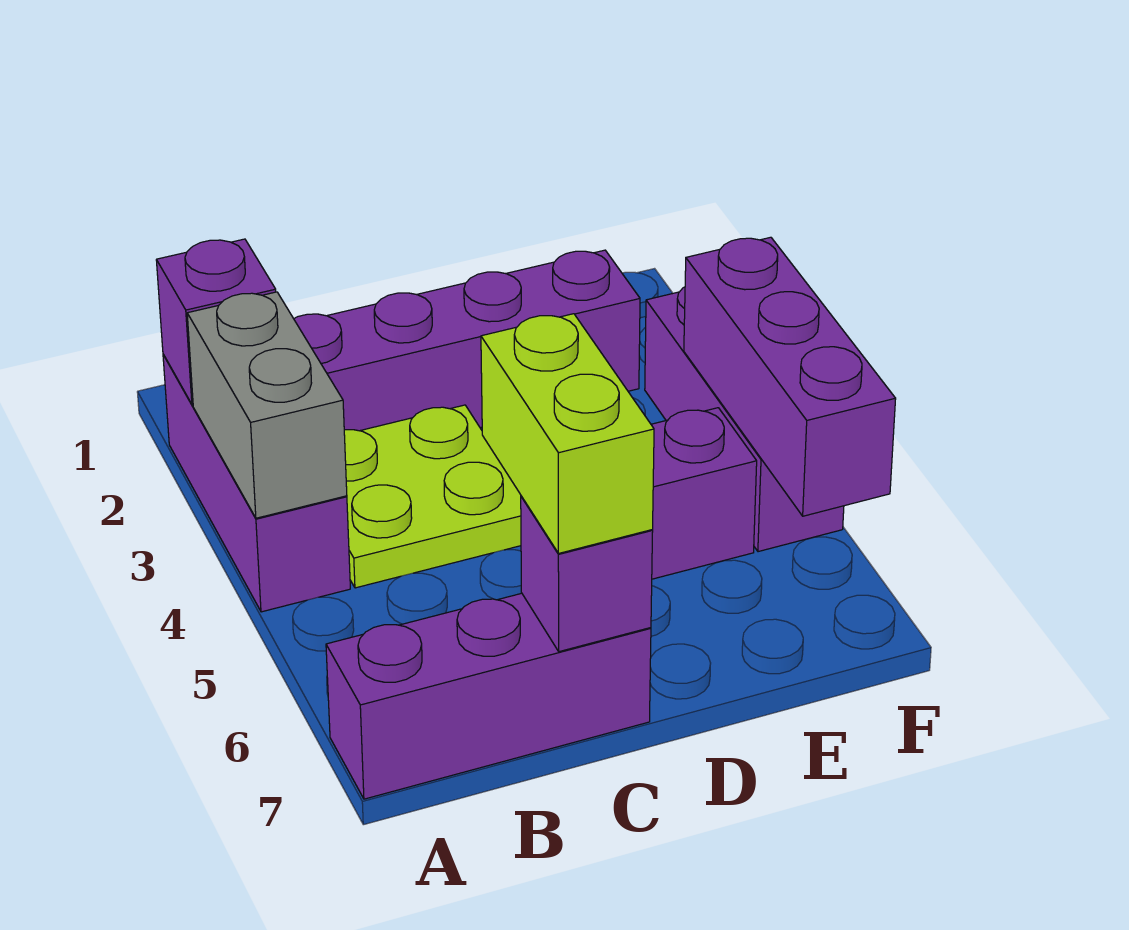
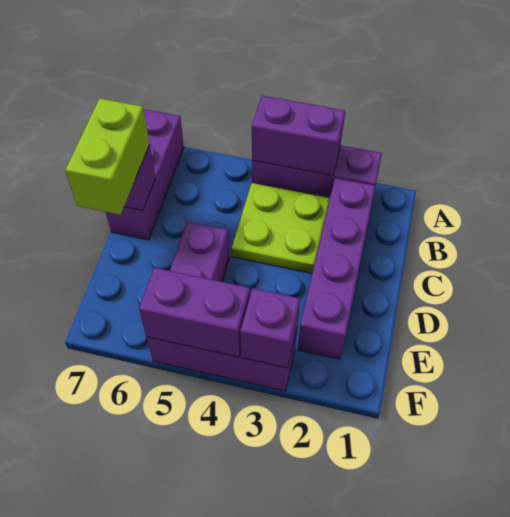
purple 1x1 brick [156,239,276,405] -> purple 1x1 brick moved to [240,288,300,368]
grey 1x2 brick [187,292,347,518] -> purple 1x2 brick [252,96,345,175]
lime 1x2 brick [481,314,654,553] -> lime 1x2 brick turned to [65,98,150,215]
purple 1x3 brick [684,237,896,516] -> purple 1x2 brick [139,268,250,357]

